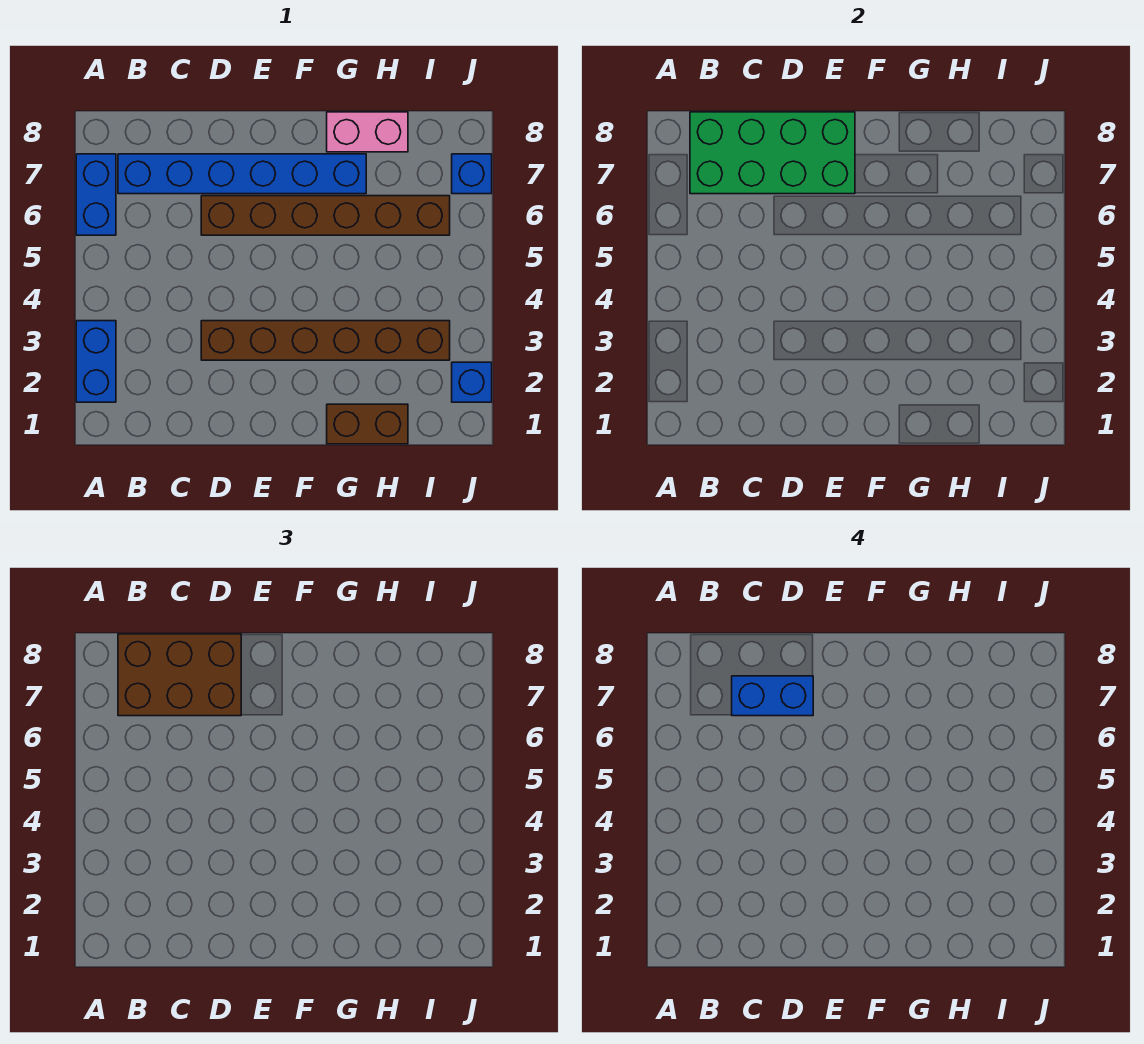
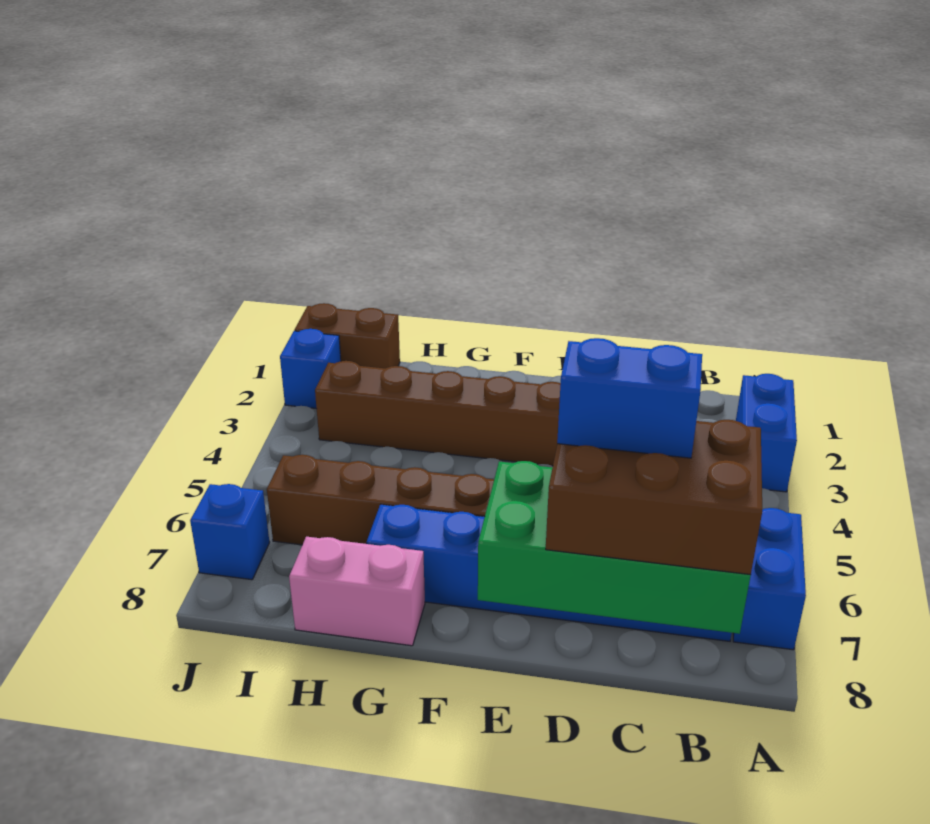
brown 1x2 brick [327,404,408,444] -> brown 1x2 brick moved to [295,303,400,368]

